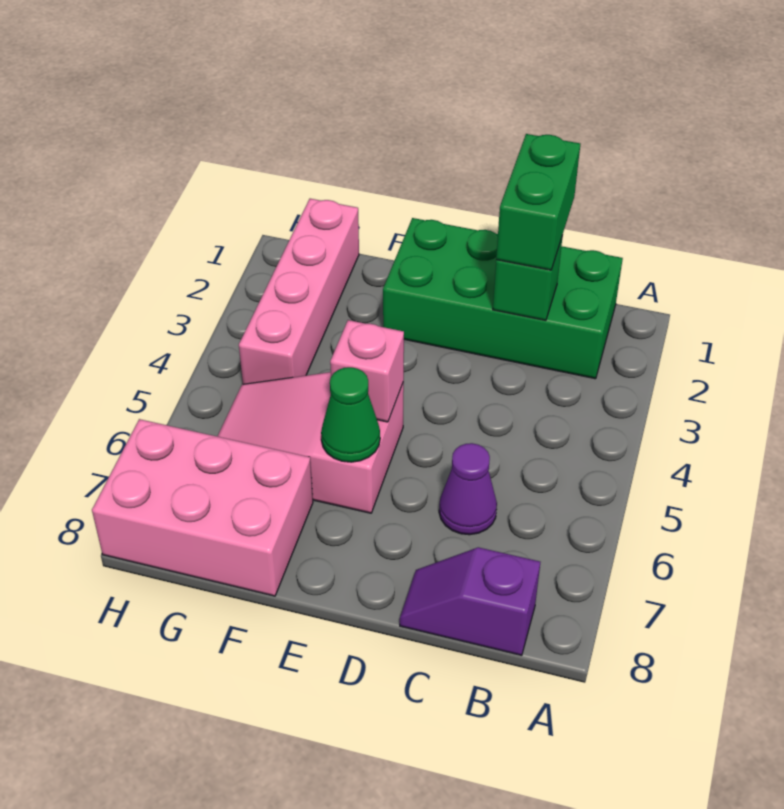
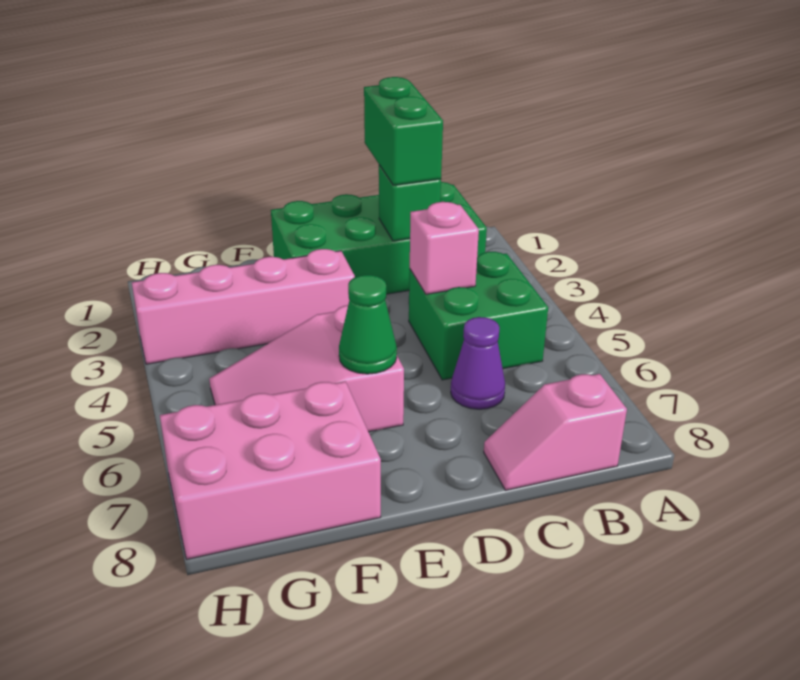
none -> green 2x2 brick [409,252,548,380]
purple 1x2 slope [400,547,540,655] -> pink 1x2 slope [484,374,627,490]
pink 1x1 brick [330,320,404,422] -> pink 1x1 brick moved to [410,202,479,294]
pink 1x4 brick [239,199,359,384] -> pink 1x4 brick turned to [132,249,355,364]

